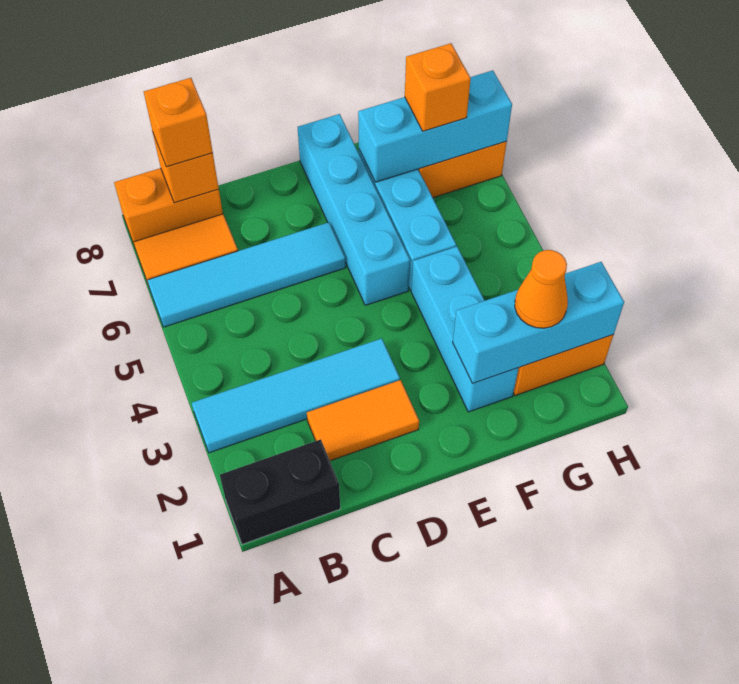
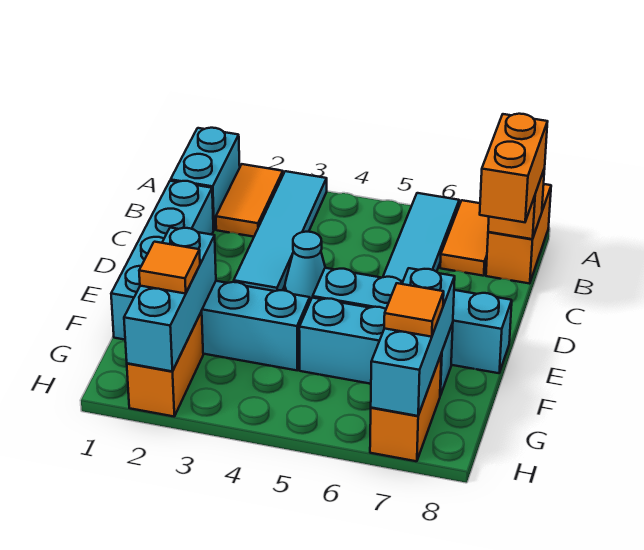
black 1x2 brick [220,439,340,544] -> cyan 1x2 brick [171,128,240,230]
orange 1x1 brick [144,78,213,167] -> orange 1x2 brick [480,114,548,222]
none -> cyan 1x4 brick [111,181,214,340]
orange 1x2 tile [307,380,419,461] -> orange 1x2 tile moved to [216,164,283,237]
none -> cyan 1x1 cone [285,232,325,301]
orange 1x1 cone [515,250,568,328] -> orange 1x1 tile [139,242,200,294]
orange 1x1 brick [405,43,471,131] -> orange 1x1 tile [384,283,444,337]

